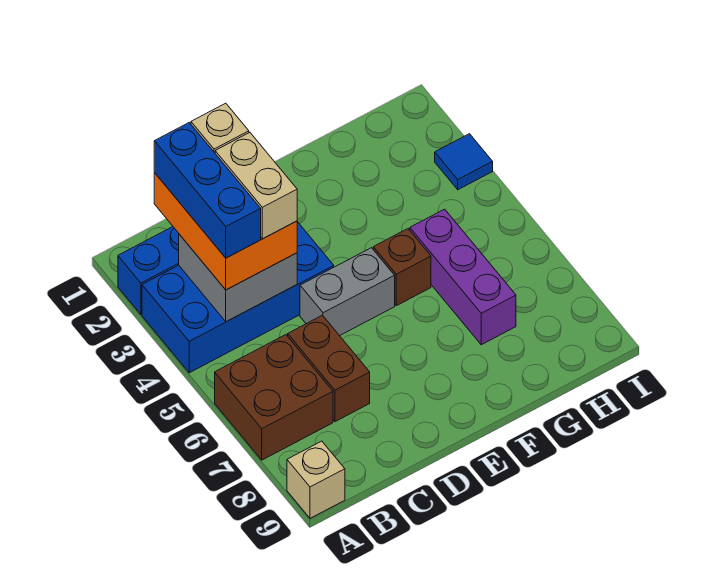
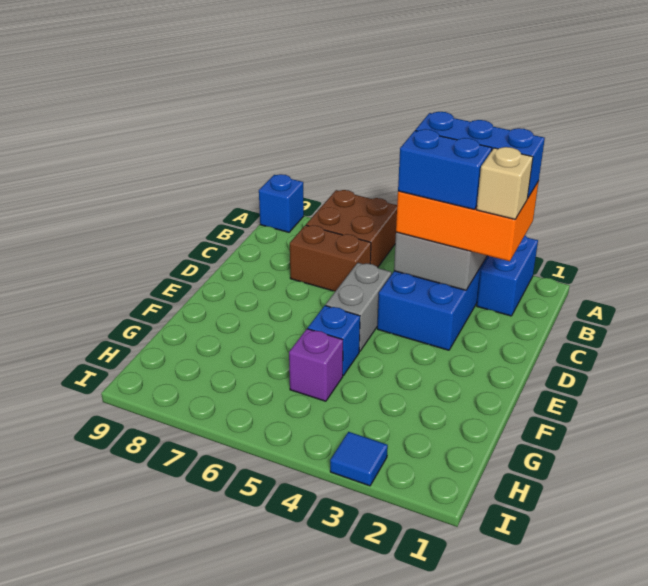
tan 1x1 brick [287,441,345,518] -> blue 1x1 brick [259,174,304,232]
tan 1x2 brick [215,133,297,239] -> blue 1x2 brick [398,129,492,210]
brown 1x1 brick [373,229,431,306] -> blue 1x1 brick [308,306,360,376]
purple 1x3 brick [410,209,516,345] -> purple 1x1 brick [289,329,343,401]

